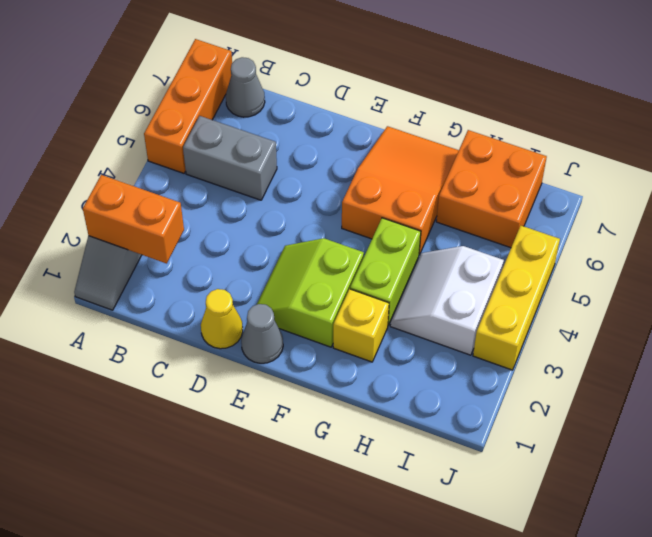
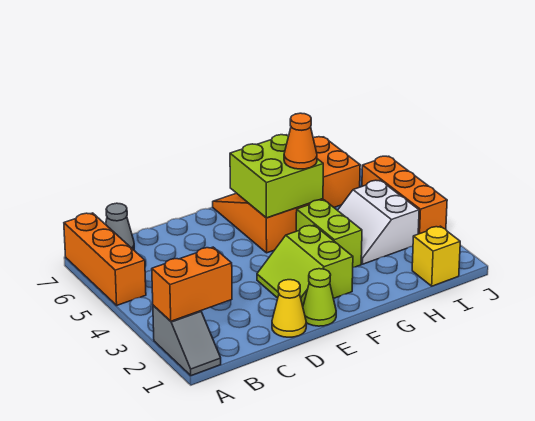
grey 1x2 brick [183,116,277,200] -> none
grey 1x1 cone [241,304,283,363] -> lime 1x1 cone [303,269,336,326]
none -> lime 2x2 brick [230,135,323,218]
yellow 1x1 brick [333,289,389,362] -> yellow 1x1 brick moved to [412,226,460,286]
none -> orange 1x1 cone [284,113,317,169]
yellow 1x3 brick [473,226,560,370] -> orange 1x3 brick [362,156,447,234]

